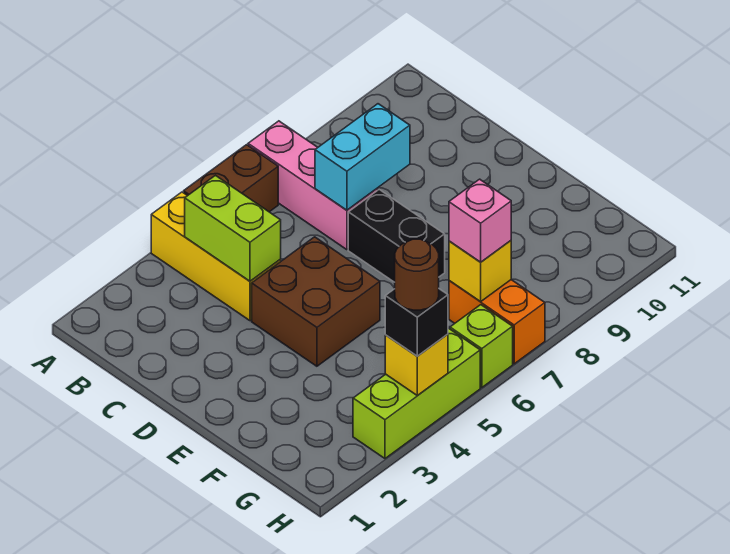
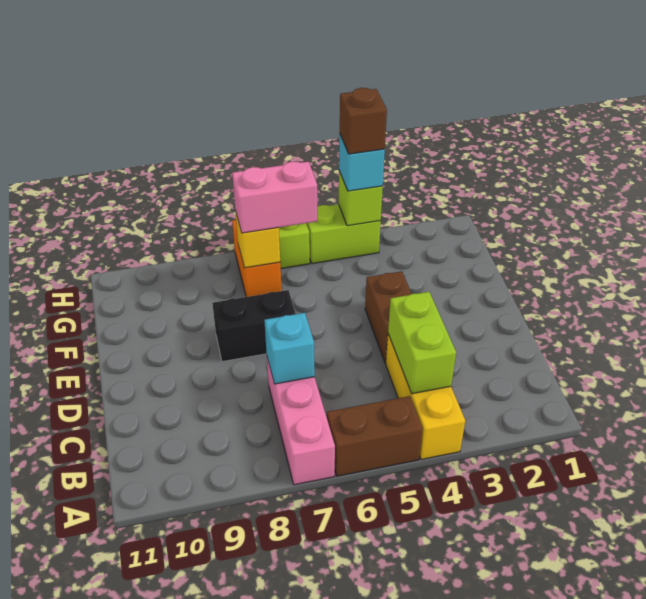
cyan 1x2 brick [315,104,410,210] -> cyan 1x1 brick [264,313,315,384]
brown 2x2 brick [252,237,380,366] -> brown 1x2 brick [365,271,412,363]
black 1x2 brick [348,190,445,282] -> black 1x2 brick turned to [212,290,296,362]
pink 1x1 brick [449,179,511,262] -> pink 1x2 brick [232,162,317,233]
lime 1x3 brick [353,328,480,458] -> lime 1x2 brick [306,204,381,264]
yellow 1x1 brick [385,334,448,396] -> lime 1x1 brick [339,171,383,226]
black 1x1 brick [385,289,448,356] -> cyan 1x1 brick [339,135,385,191]
brown 1x1 round brick [395,239,439,310] -> brown 1x1 brick [340,88,387,154]

